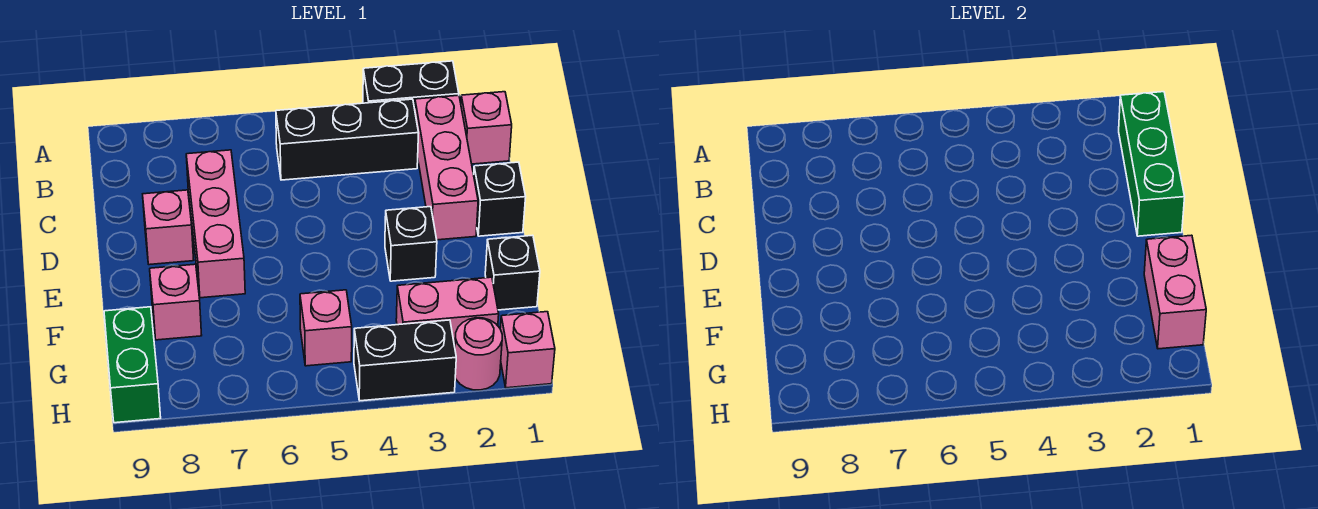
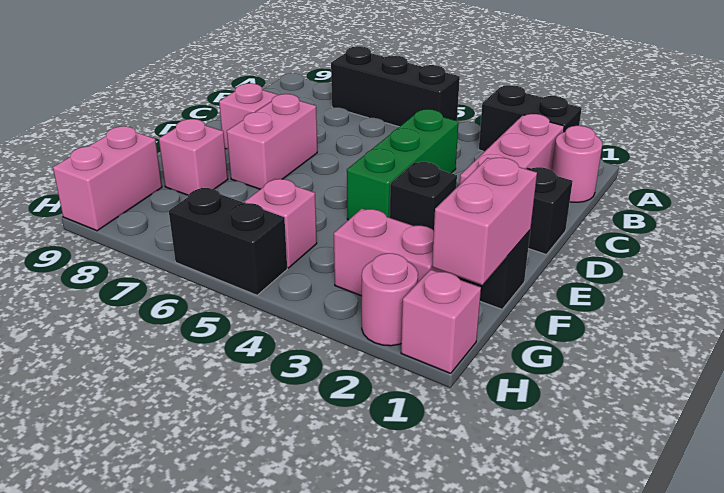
pink 1x1 brick [461,92,512,164] -> pink 1x1 round brick [552,126,602,202]
green 1x3 brick [1119,92,1185,236] -> green 1x3 brick moved to [347,109,458,220]
black 1x3 brick [276,99,418,180] -> black 1x3 brick moved to [331,46,460,127]
pink 1x3 brick [186,150,245,298] -> pink 1x2 brick [227,94,317,189]
green 1x2 brick [104,307,161,423] -> pink 1x2 brick [53,126,162,231]
black 1x2 brick [354,320,456,401] -> black 1x2 brick moved to [169,188,287,295]

